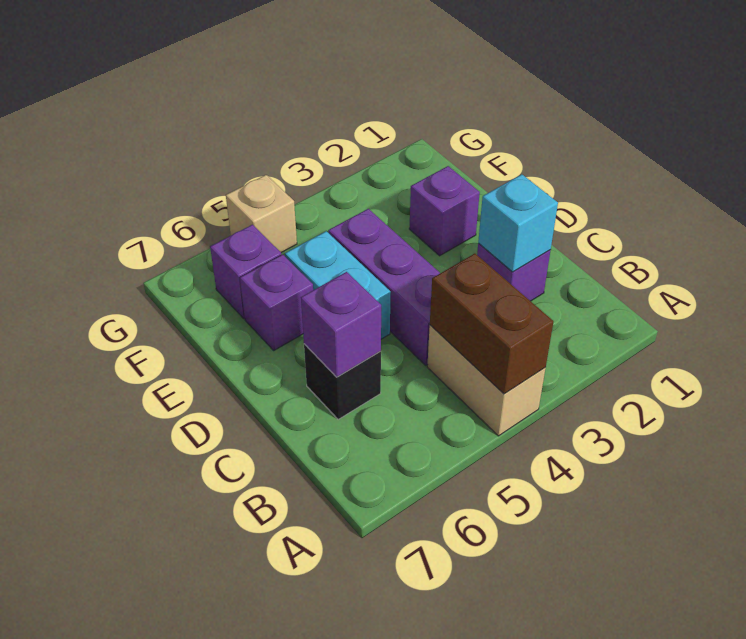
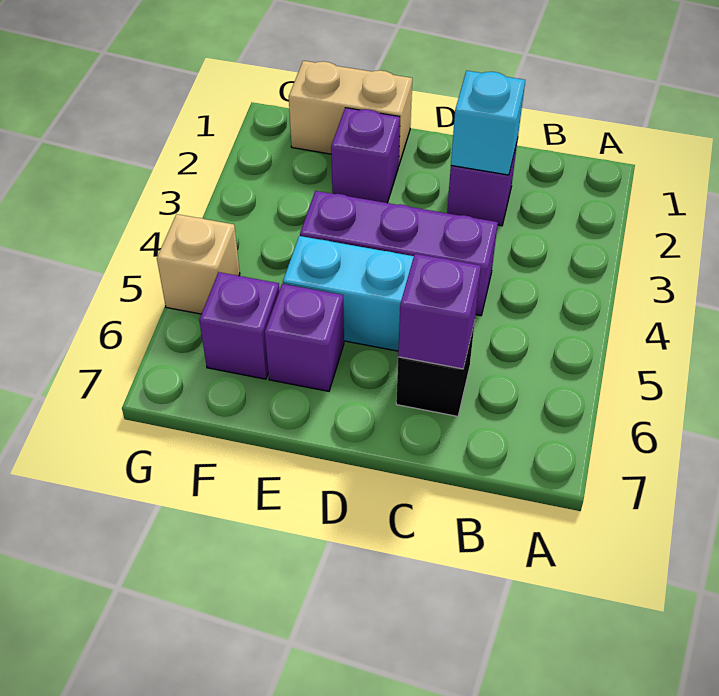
tan 1x2 brick [427,325,546,436] -> tan 1x2 brick moved to [289,61,412,164]
brown 1x2 brick [430,254,554,394] -> none

